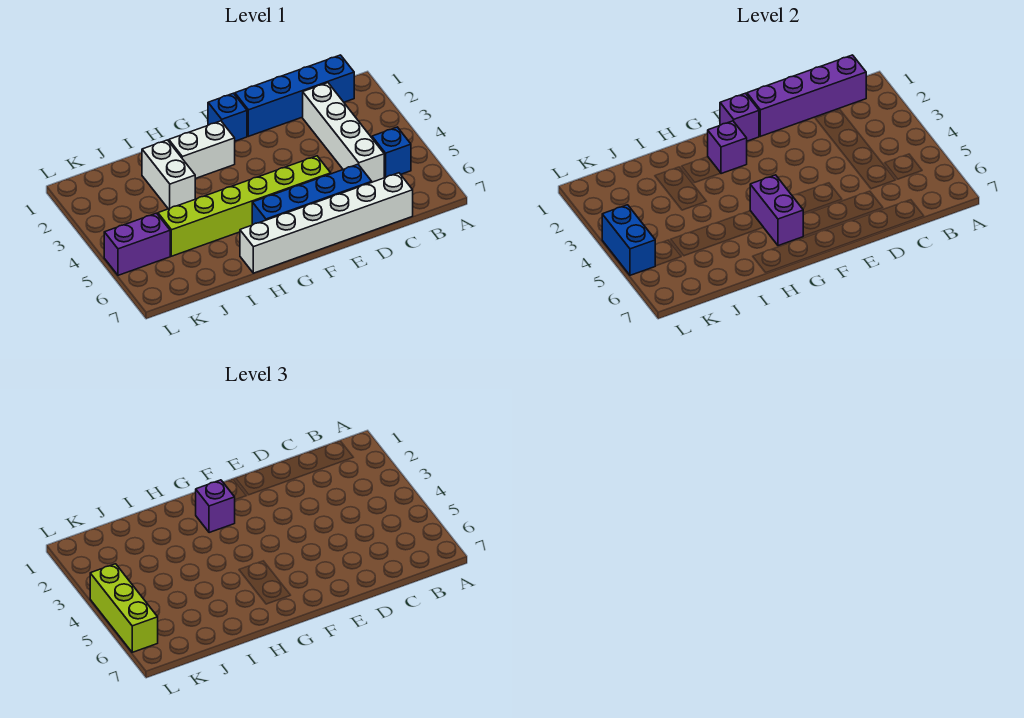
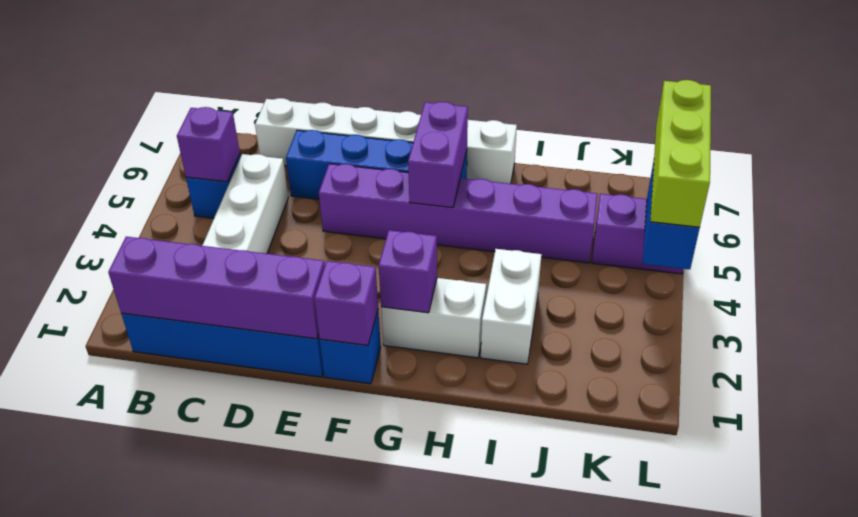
lime 1x6 brick [158,156,331,256] -> purple 1x6 brick [319,164,598,263]
purple 1x1 brick [196,480,235,533] -> purple 1x1 brick moved to [177,107,240,182]

